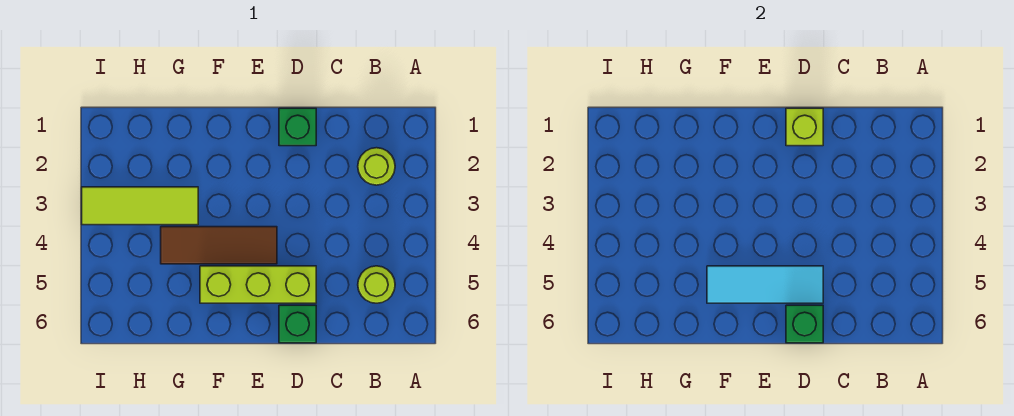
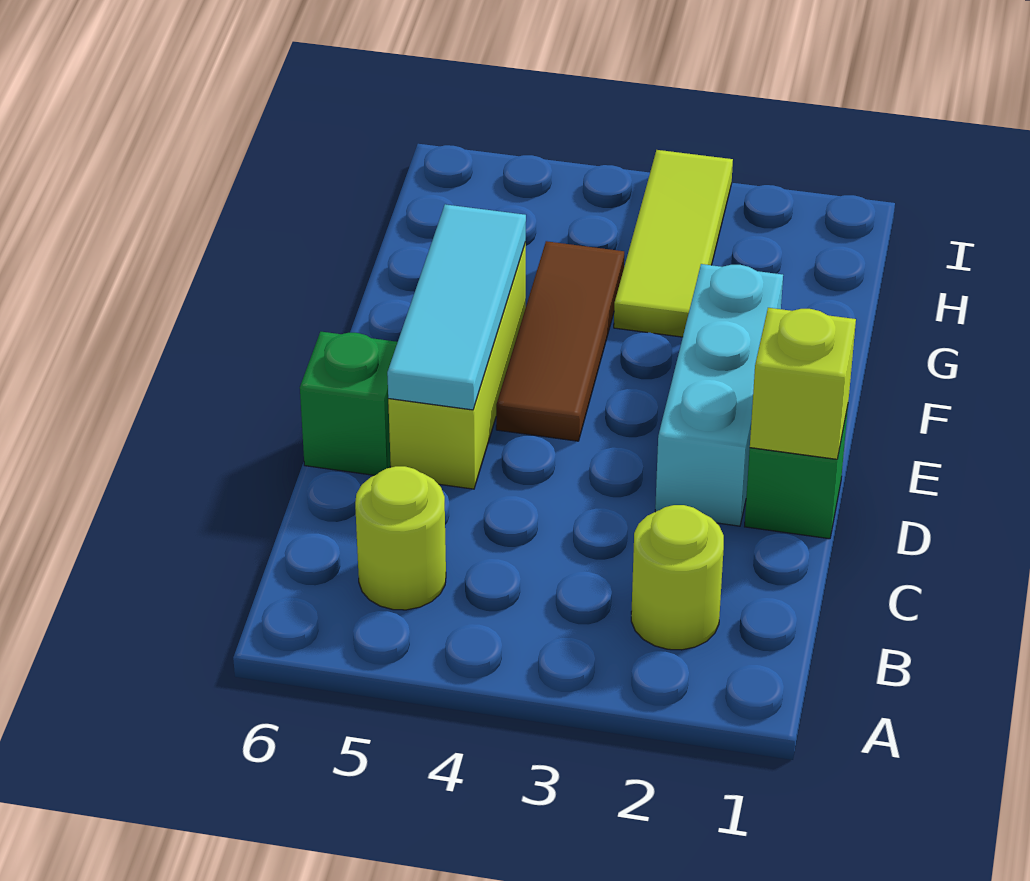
none -> cyan 1x3 brick [655,264,783,526]
green 1x1 brick [786,305,823,343] -> none

